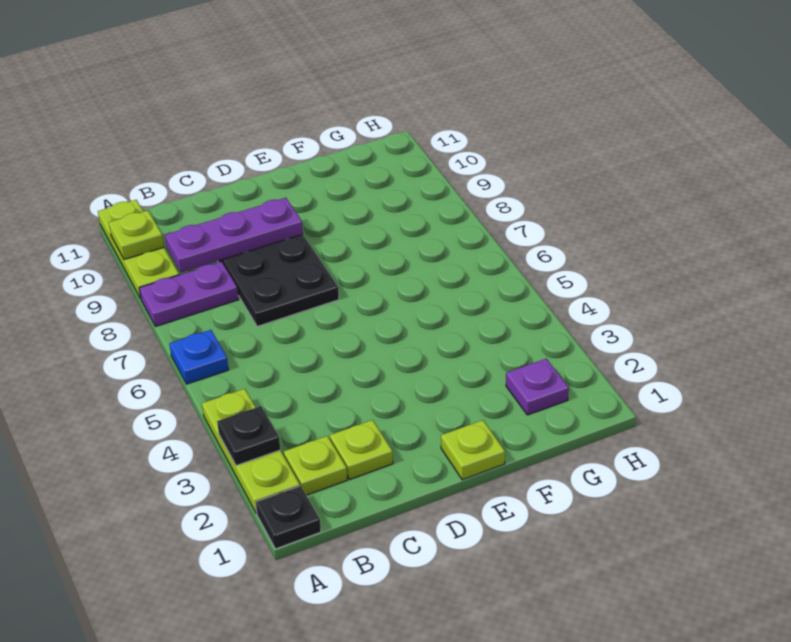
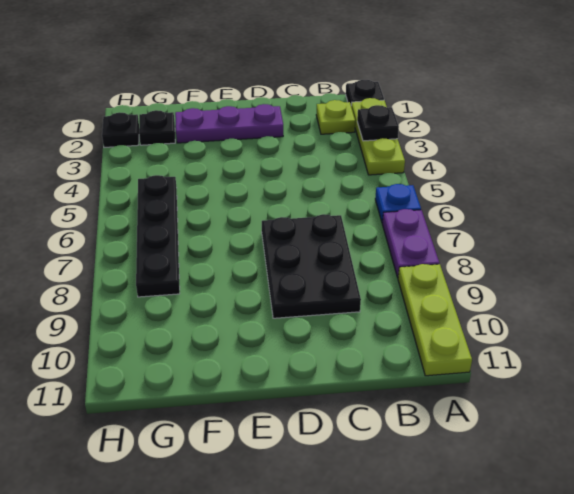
purple 1x2 plate [139,262,239,327] -> purple 1x2 plate turned to [382,209,439,278]
lime 1x1 plate [109,211,164,259] -> none
purple 1x3 plate [165,198,303,272] -> purple 1x3 plate moved to [175,104,283,143]
lime 1x1 plate [330,420,393,479] -> none
lime 1x1 plate [441,420,505,480] -> none
purple 1x1 plate [506,359,569,415] -> black 1x1 plate [139,110,175,145]
none -> black 1x4 plate [136,175,180,297]
none -> black 1x1 plate [102,112,139,147]

